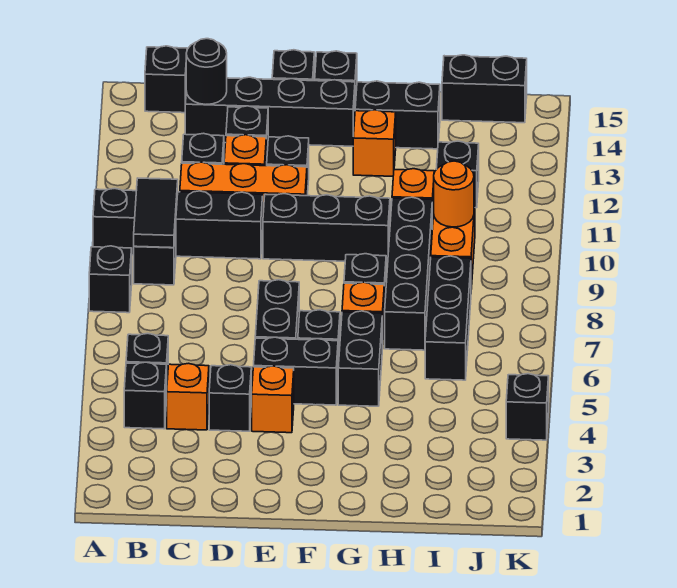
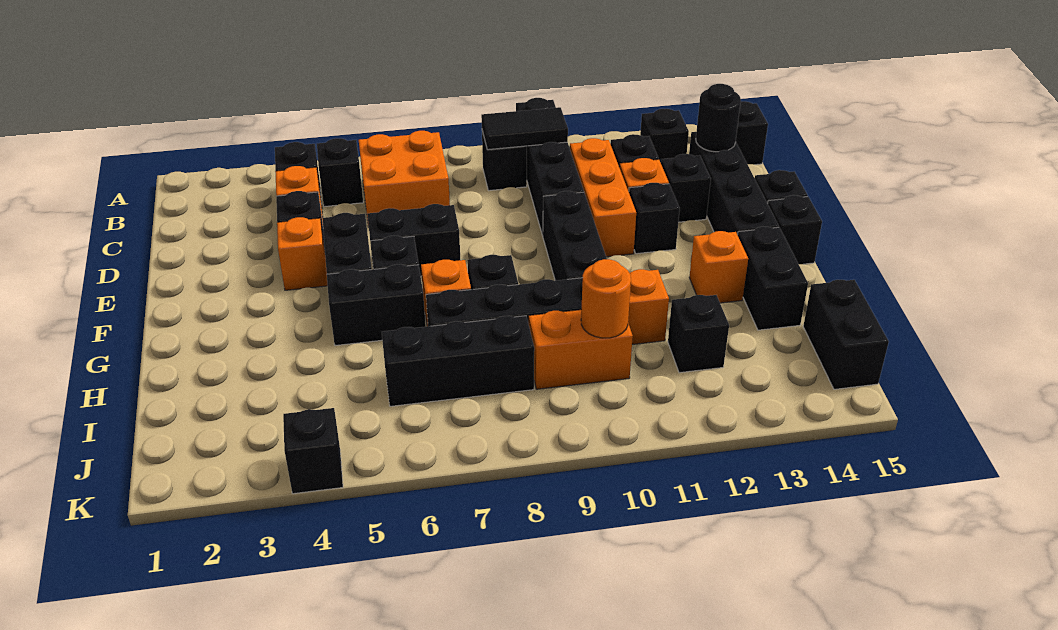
black 1x1 brick [89,246,132,313] -> black 1x1 brick moved to [640,109,689,162]
none -> orange 2x2 brick [359,131,450,227]

